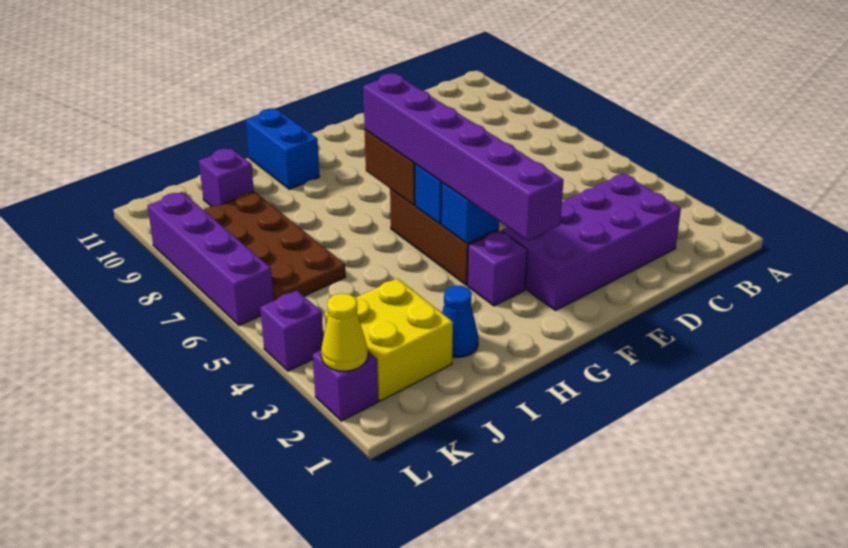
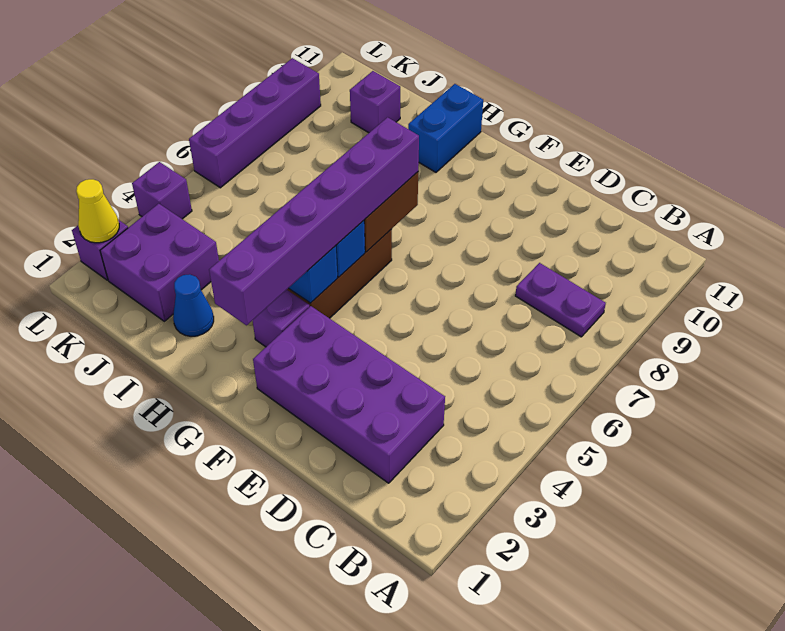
none -> purple 1x2 plate [515,263,606,337]
yellow 2x2 brick [325,278,453,401] -> purple 2x2 brick [100,204,219,321]
brown 2x4 plate [204,192,346,301] -> none

